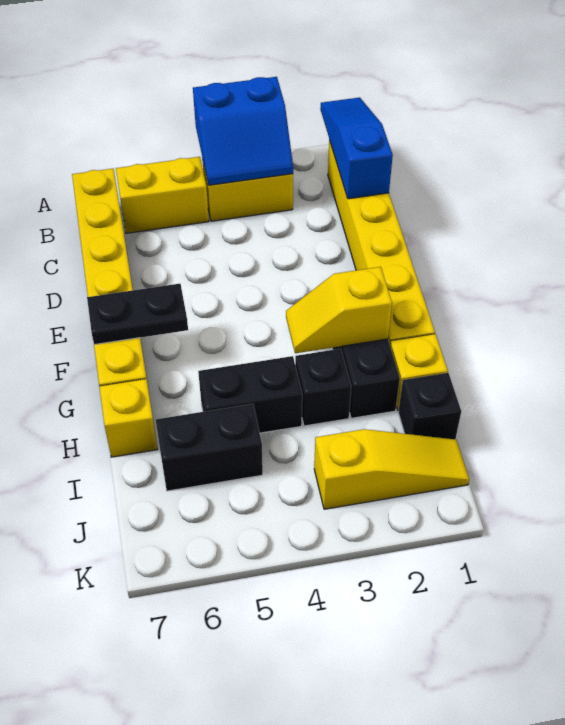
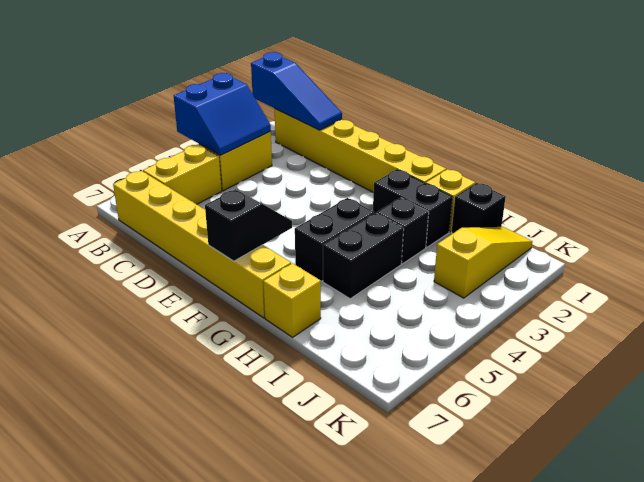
blue 1x3 slope [320,97,393,199] -> blue 1x3 slope turned to [251,52,342,130]
black 1x2 plate [87,284,188,345] -> black 1x2 slope [205,189,292,261]
yellow 1x2 slope [286,267,392,353] -> none
black 1x2 brick [156,404,263,491] -> black 1x2 brick moved to [295,198,374,281]

